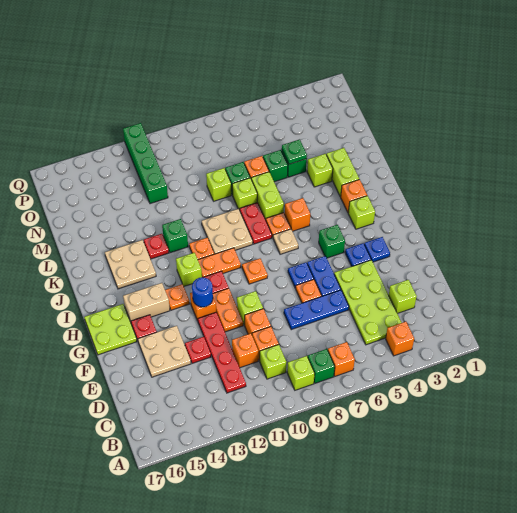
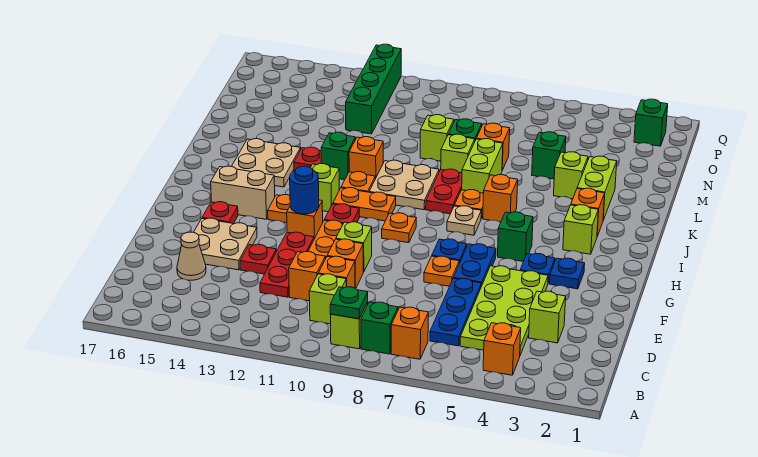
red 1x4 plate [198,312,246,393] -> red 1x3 plate [260,232,314,297]
none -> tan 1x1 cone [177,232,206,280]
blue 1x3 plate [284,290,349,330] -> blue 1x3 plate turned to [430,278,481,346]
lime 2x2 plate [84,304,137,355] -> none
none -> orange 1x1 brick [349,137,383,179]
green 1x1 plate [282,140,307,164] -> green 1x1 plate moved to [330,287,368,319]
green 1x1 brick [263,150,288,182] -> green 1x1 brick moved to [634,99,668,146]

